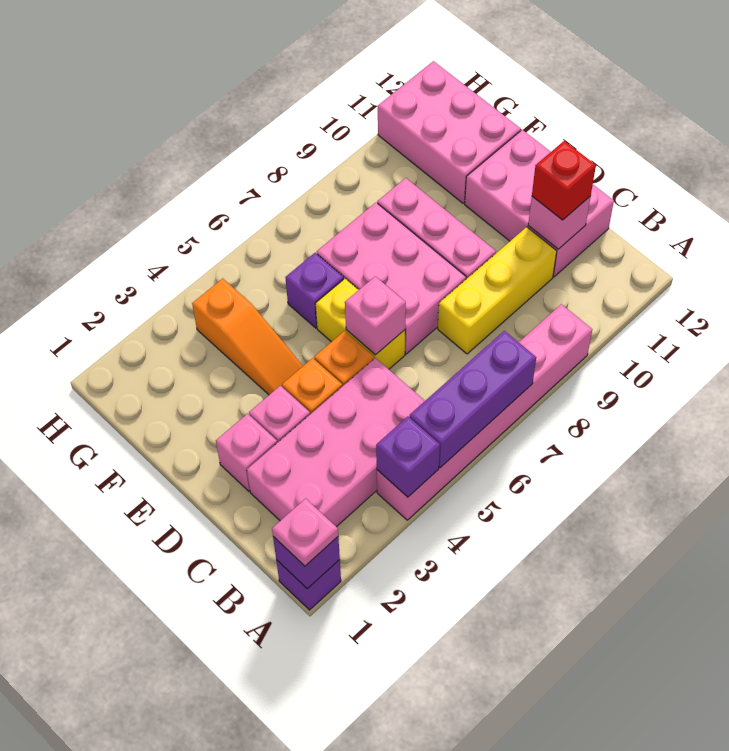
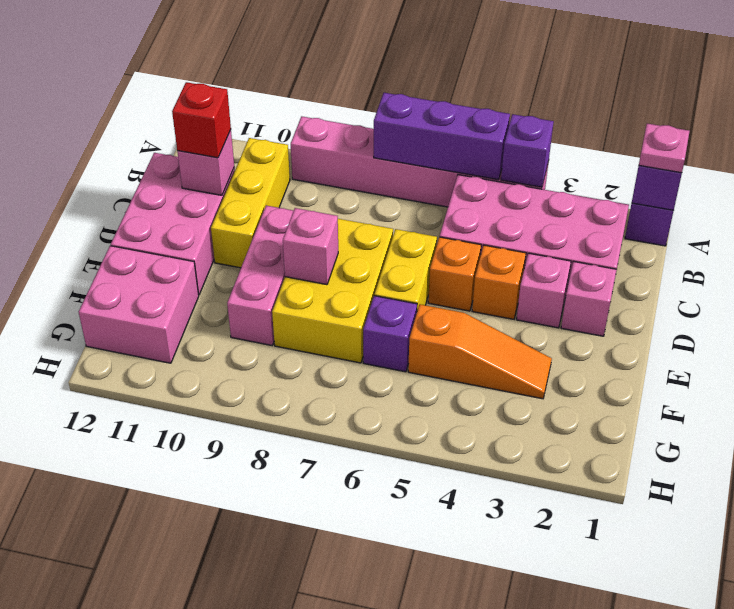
yellow 1x3 brick [438,227,557,354] -> yellow 1x3 brick turned to [211,138,290,268]
pink 1x1 brick [345,276,406,355] -> pink 1x1 brick moved to [283,208,338,285]
pink 2x3 brick [317,203,466,354] -> yellow 2x3 brick [272,219,393,363]
orange 1x3 slope [192,278,303,395] -> orange 1x3 slope turned to [408,304,552,399]
pink 2x3 brick [378,61,521,203] -> pink 2x2 brick [79,246,199,363]

